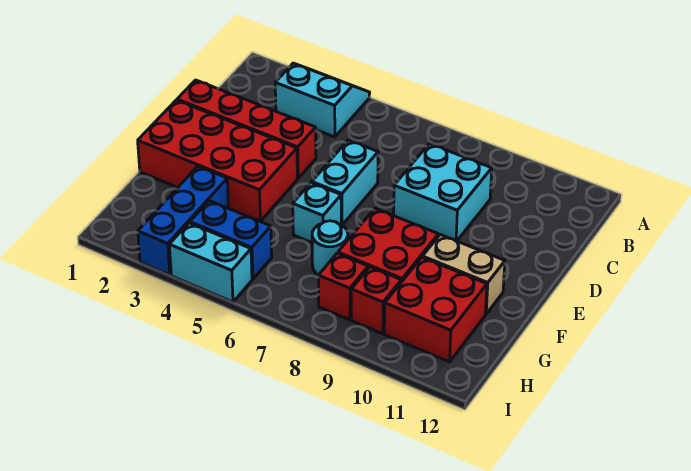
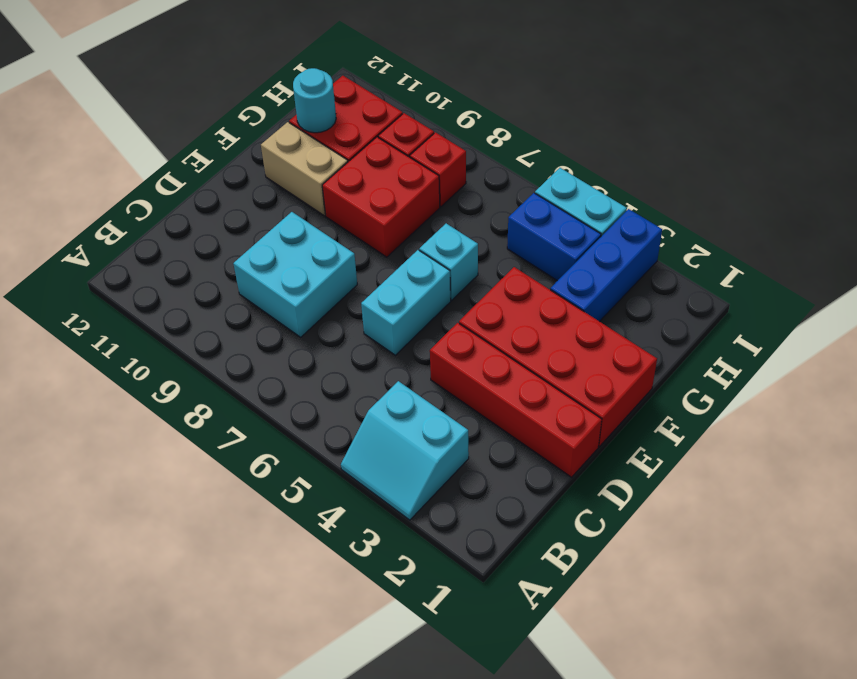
cyan 1x1 round brick [312,221,348,275] -> cyan 1x1 round brick moved to [293,68,336,133]

